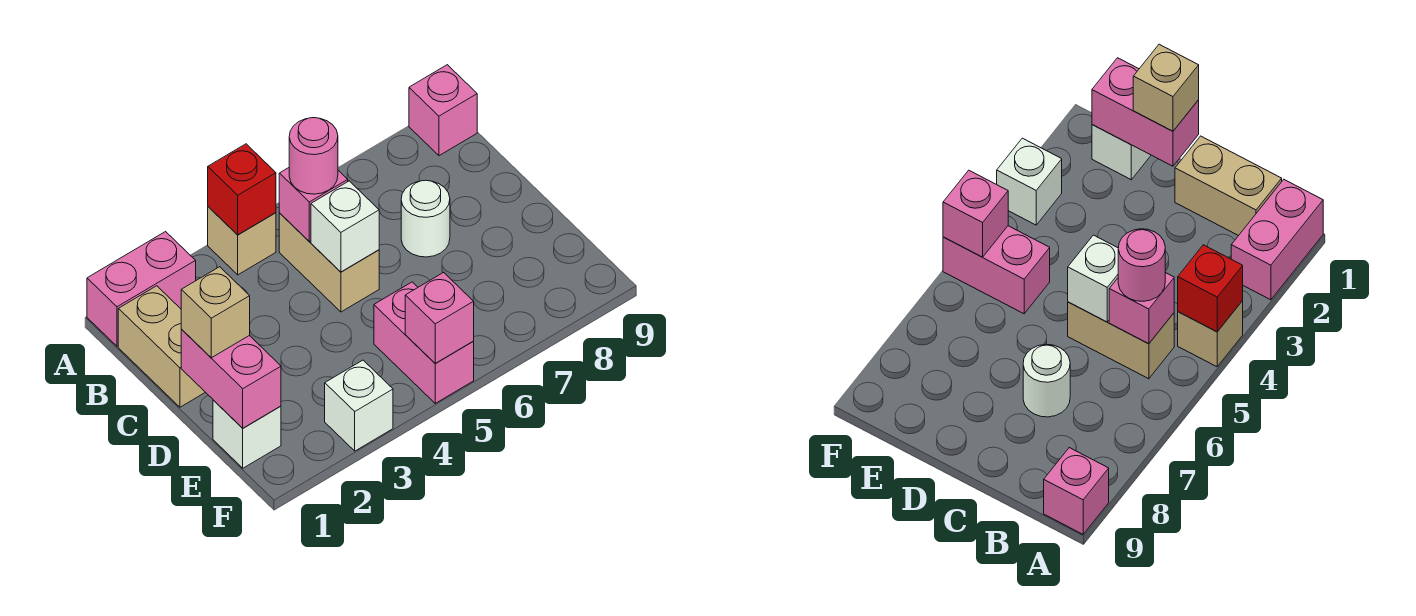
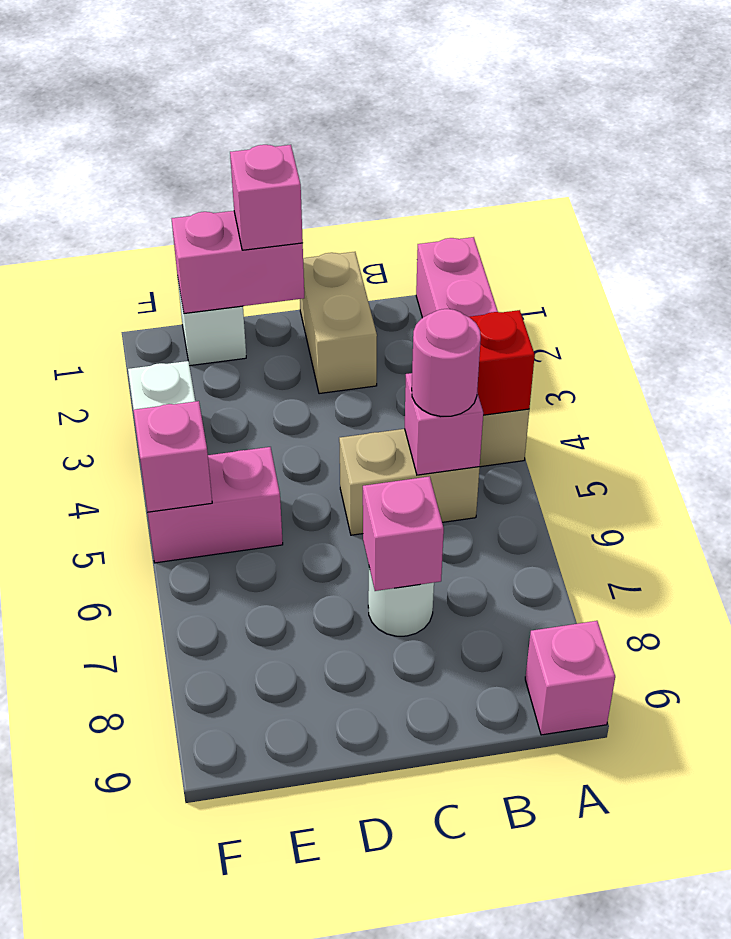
tan 1x2 brick [118,286,205,407] -> tan 1x2 brick turned to [300,252,377,394]
white 1x1 brick [311,181,379,272] -> none
none -> pink 1x1 brick [363,476,444,591]
tan 1x1 brick [181,267,250,358] -> pink 1x1 brick [230,145,303,250]

